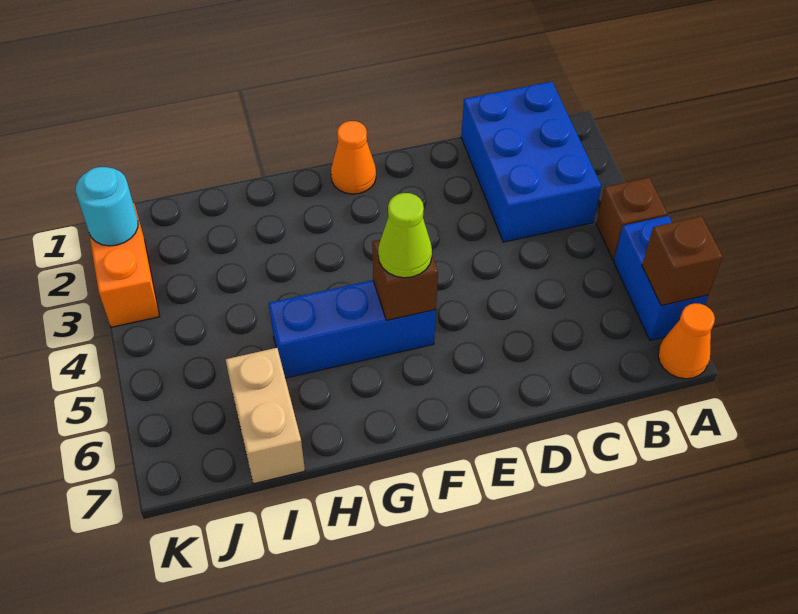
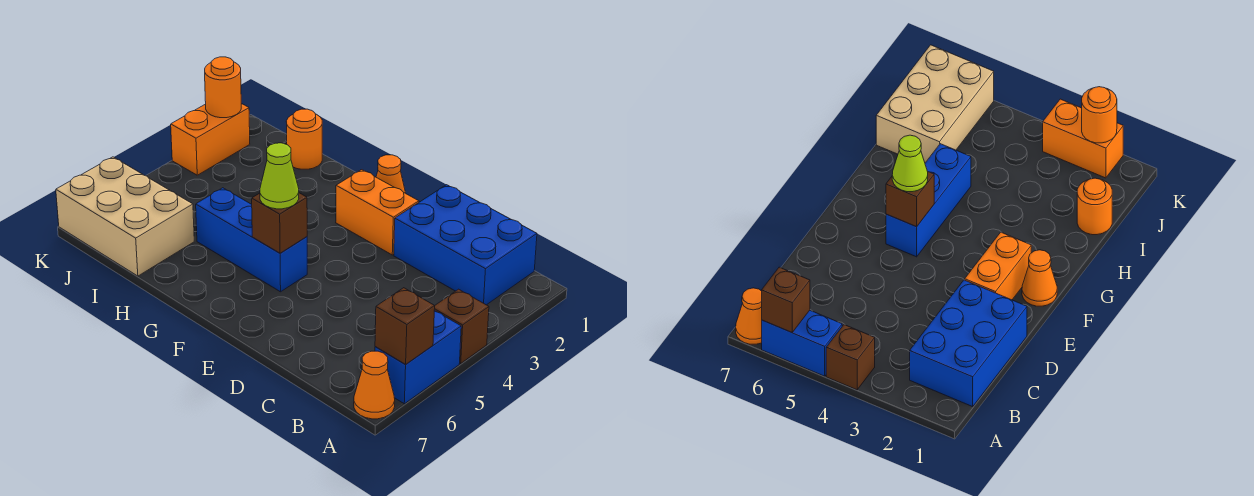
blue 2x3 brick [461,82,601,242] -> blue 2x3 brick turned to [394,185,537,305]
none -> orange 1x2 brick [336,170,419,255]
none -> orange 1x1 round brick [286,109,322,169]
tan 1x2 brick [226,348,305,484] -> tan 2x3 brick [56,157,194,276]
cyan 1x1 round brick [76,167,138,246] -> orange 1x1 round brick [205,57,241,118]

